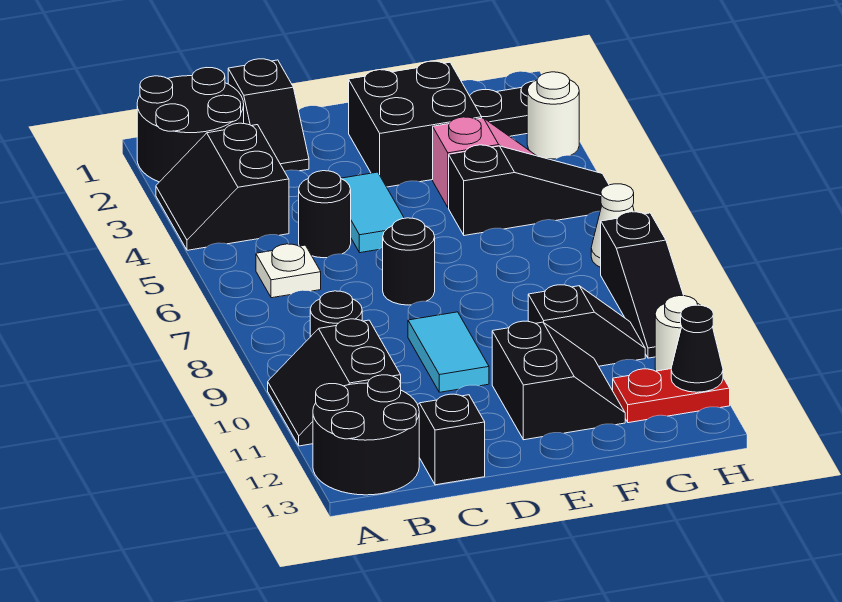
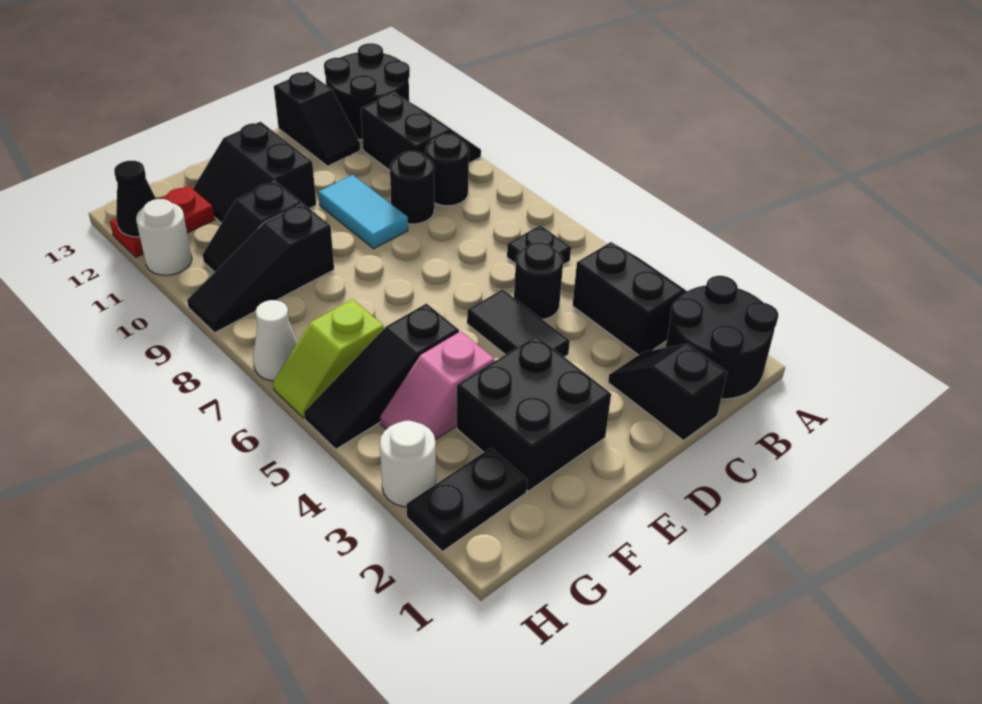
white 1x1 plate [256,244,321,298] -> black 1x1 plate [507,225,571,265]
cyan 1x2 tile [341,172,404,253] -> black 1x2 tile [467,289,570,357]
black 1x1 round brick [383,218,435,305] -> black 1x1 round brick moved to [390,151,434,224]
none -> lime 1x2 slope [273,299,384,418]
black 1x3 slope [601,212,684,358] -> black 1x3 slope turned to [187,204,334,333]

